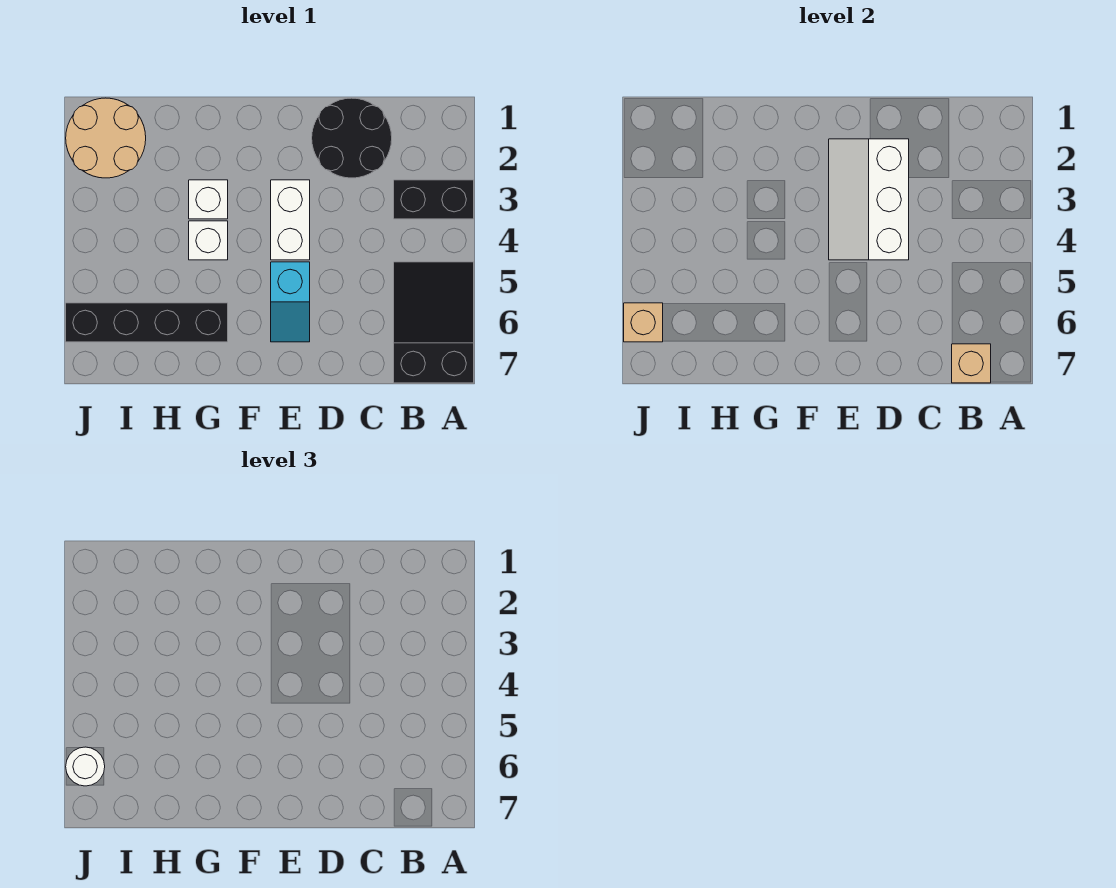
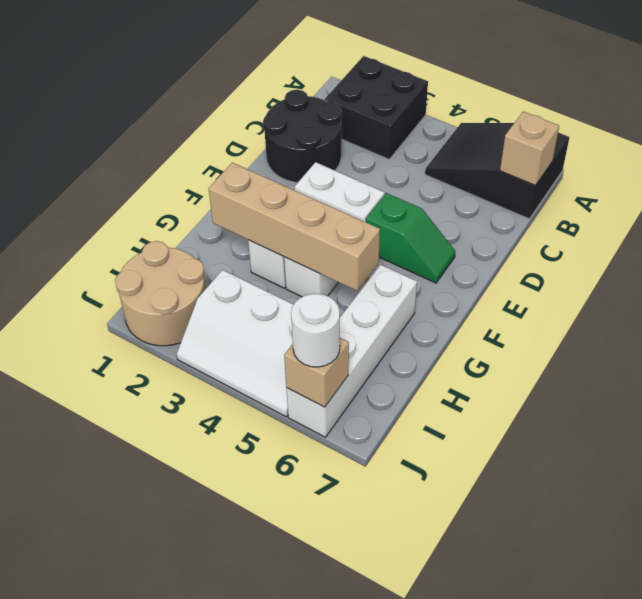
black 1x2 brick [394,180,474,219] -> black 2x2 brick [325,56,428,159]
white 2x3 slope [829,139,909,260] -> white 2x3 slope moved to [177,270,294,417]
cyan 1x2 slope [271,262,310,342] -> green 1x2 slope [366,193,455,283]
none -> tan 1x4 brick [209,163,380,291]
black 1x4 brick [66,303,228,342] -> white 1x4 brick [286,265,417,437]

